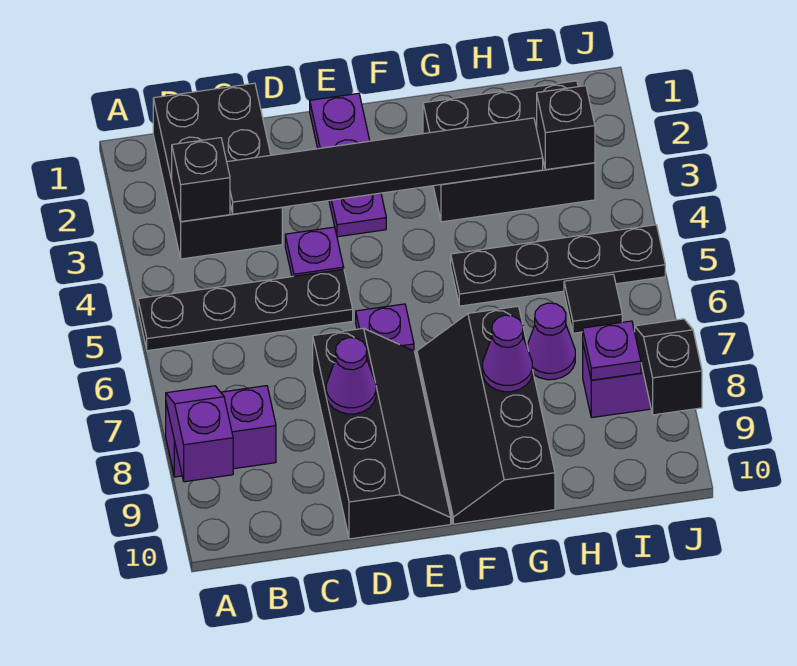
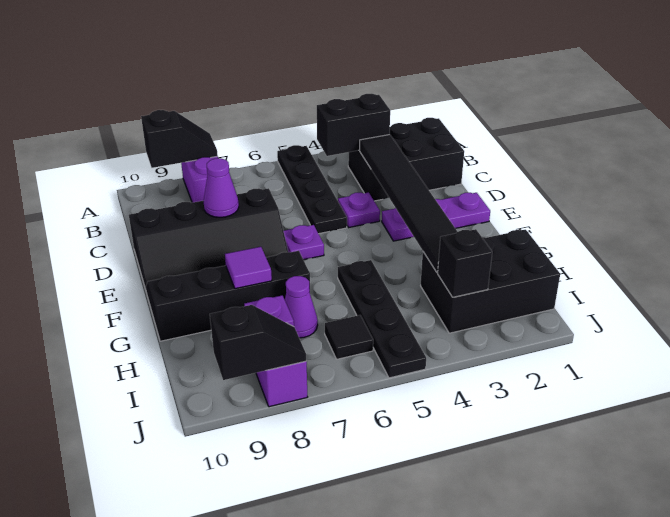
purple 1x2 slope [166,386,233,482] -> black 1x2 slope [141,110,218,168]
black 1x1 brick [172,138,230,222] -> black 1x2 brick [317,94,390,156]
black 2x3 brick [423,81,595,222] -> black 2x3 brick turned to [421,230,560,333]
purple 1x1 cone [483,315,532,392] -> purple 1x1 tile [225,247,272,289]

